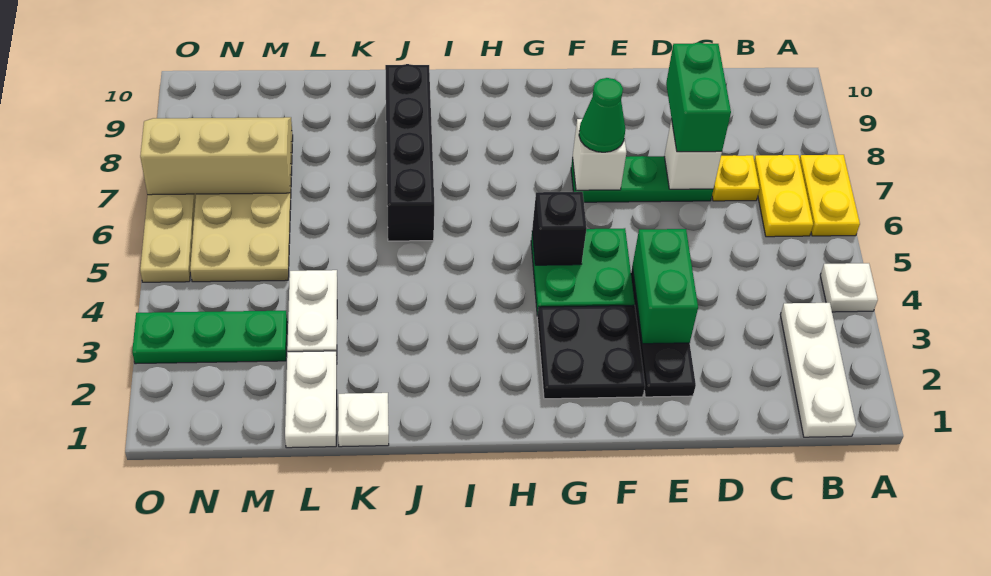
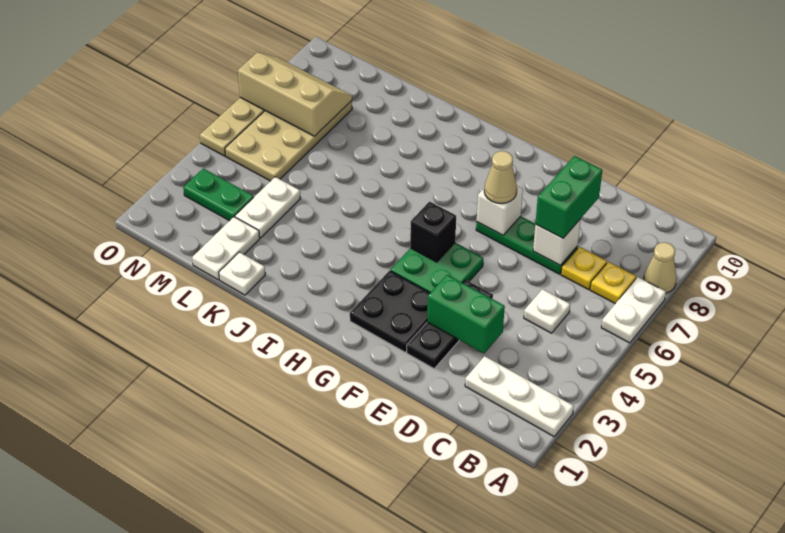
white 1x1 plate [820,263,878,312] -> white 1x1 plate moved to [524,289,570,333]
yellow 1x2 plate [800,154,860,236] -> white 1x2 plate [601,277,666,343]
none -> tan 1x1 cone [644,242,677,293]
white 1x3 plate [780,303,856,437] -> white 1x3 plate turned to [465,356,574,436]
yellow 1x2 plate [754,155,813,237] -> yellow 1x1 plate [590,262,636,304]
green 1x2 brick [632,229,698,344] -> green 1x2 brick turned to [427,275,505,353]
green 1x1 cone [579,78,625,152] -> tan 1x1 cone [484,151,517,203]
black 1x4 brick [385,64,434,241] -> none
green 1x3 plate [132,311,287,364] -> green 1x2 plate [183,168,254,221]

